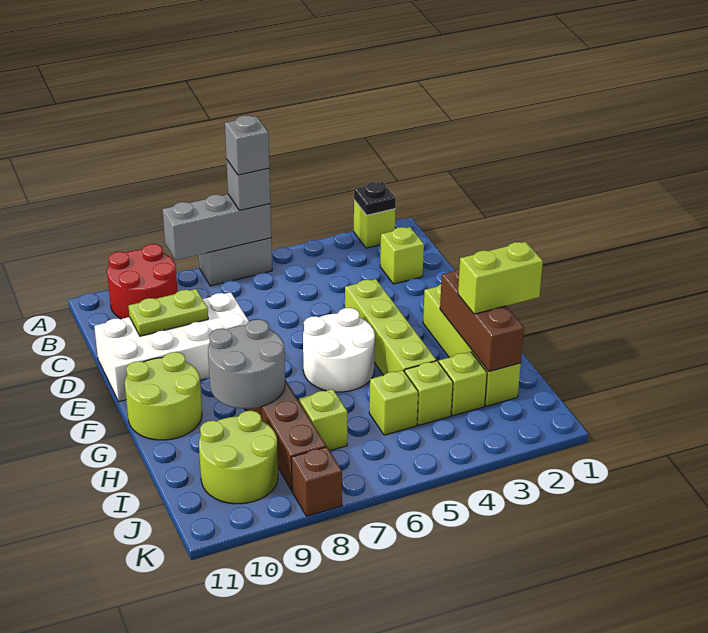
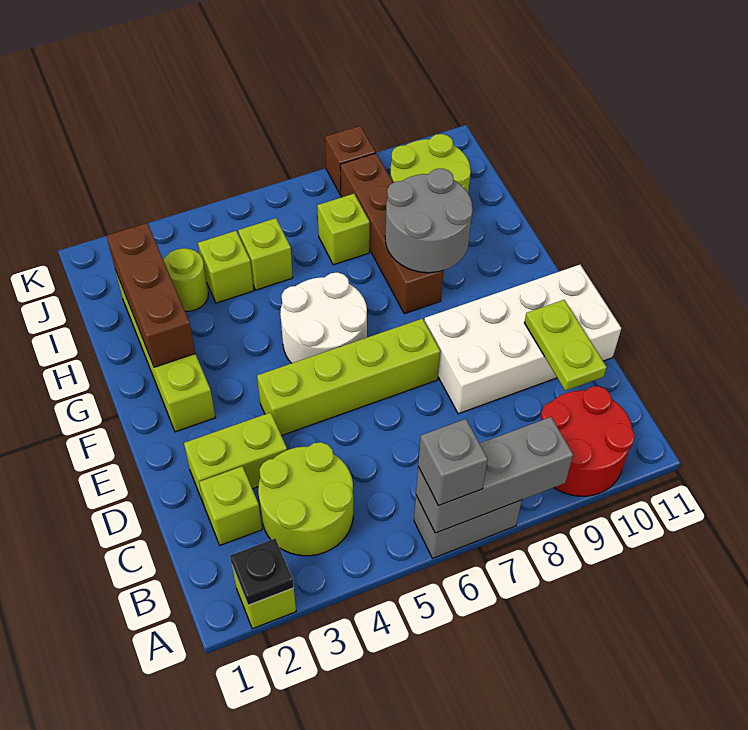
grey 1x1 brick [225,115,269,175] -> none
lime 1x2 plate [128,289,208,336] -> lime 1x2 plate turned to [525,300,607,391]
lime 1x4 brick [345,279,436,375] -> lime 1x4 brick turned to [257,319,440,436]
lime 2x2 round brick [125,352,202,440] -> lime 2x2 round brick moved to [258,442,353,556]
lime 1x2 brick [458,242,543,314] -> lime 1x2 brick moved to [184,412,287,504]
lime 1x1 brick [439,352,487,416] -> lime 1x1 round brick [163,248,208,311]

